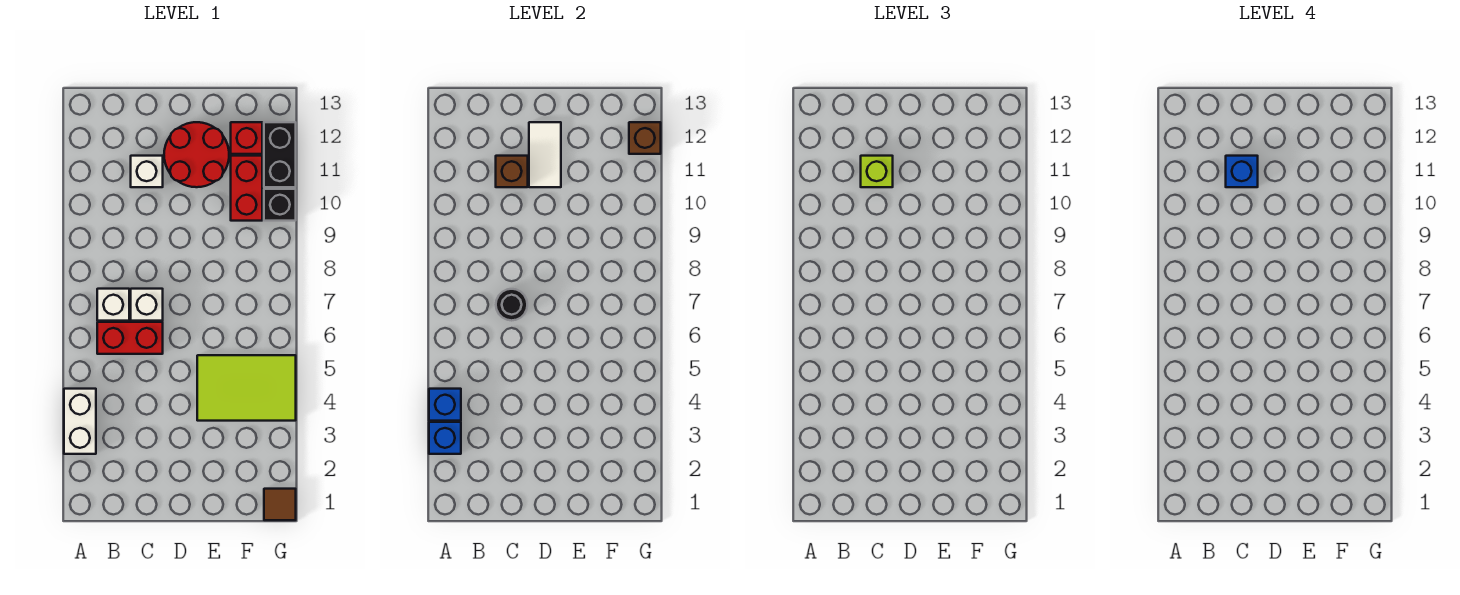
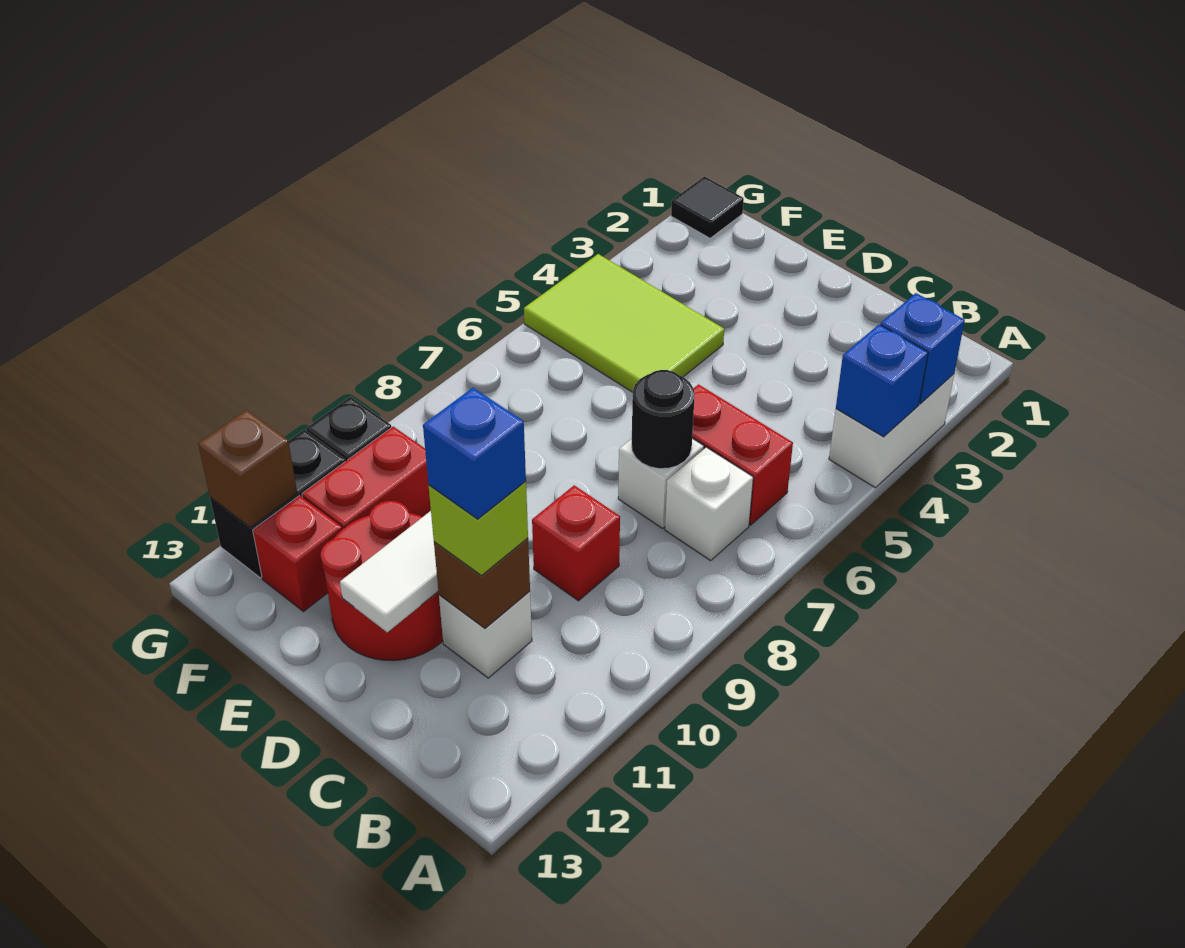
none -> red 1x1 brick [532,485,620,601]
brown 1x1 tile [264,489,296,520] -> black 1x1 tile [671,176,744,238]

